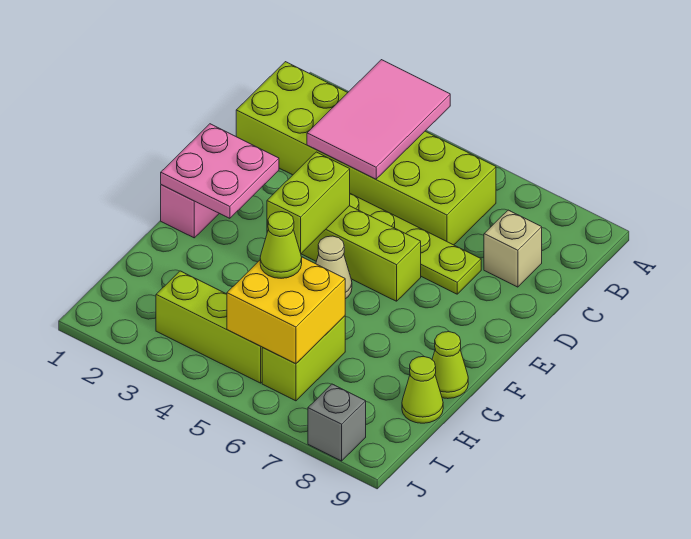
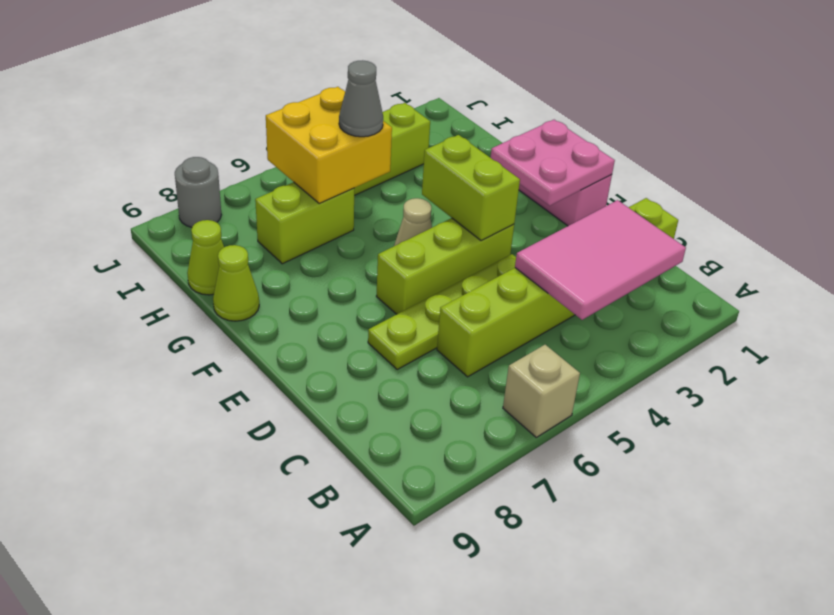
pink 2x3 tile [307,60,450,179] -> pink 2x3 tile turned to [515,200,686,320]
lime 2x6 brick [236,62,496,245] -> lime 1x6 brick [437,198,678,377]
tan 1x1 brick [484,210,542,287] -> tan 1x1 brick moved to [503,345,580,437]
lime 1x1 cone [260,212,302,278] -> grey 1x1 cone [339,60,383,137]
lime 1x2 brick [262,316,345,401] -> lime 1x2 brick turned to [255,182,354,264]
grey 1x1 brick [308,384,366,461] -> grey 1x1 round brick [175,157,221,227]

